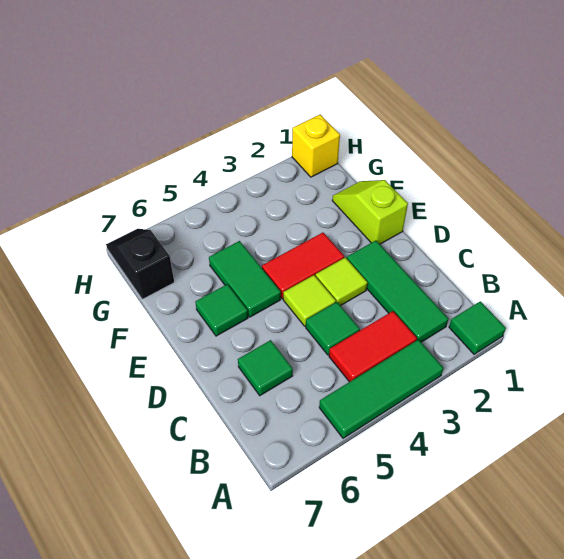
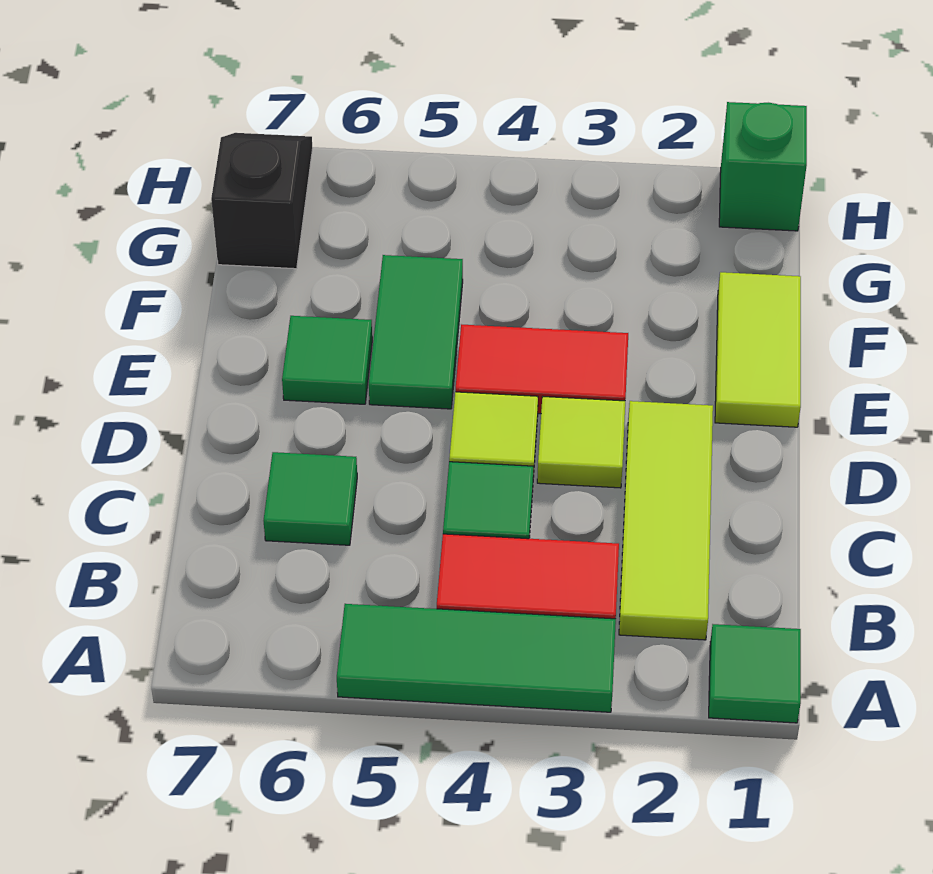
green 1x3 tile [347,241,448,342] -> lime 1x3 tile [619,401,713,640]
lime 1x2 slope [332,180,408,244] -> lime 1x2 tile [715,272,801,427]
yellow 1x1 brick [292,114,340,177] -> green 1x1 brick [719,102,807,231]

